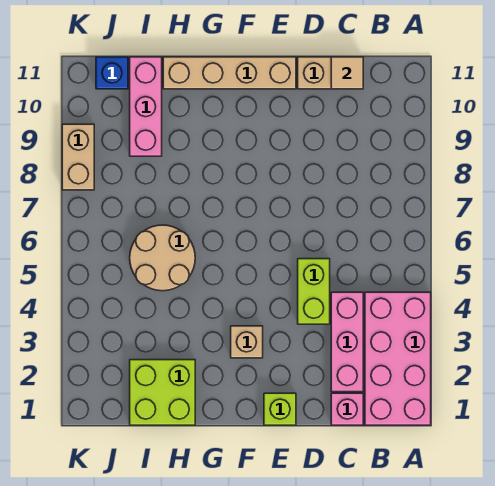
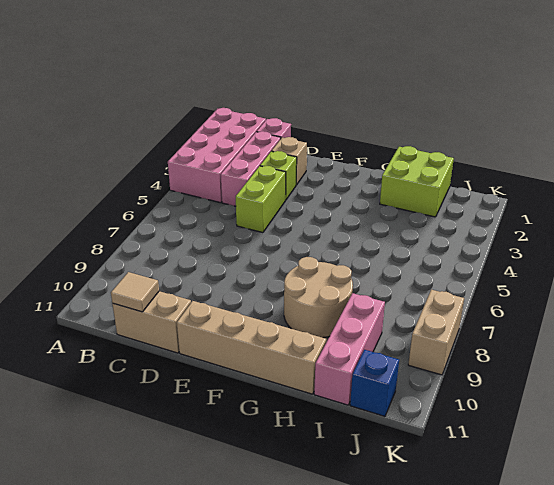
lime 1x1 brick [264,393,296,425] -> lime 1x1 brick moved to [260,151,297,200]
tan 1x1 brick [231,326,263,358] -> tan 1x1 brick moved to [272,137,307,185]
tan 2x2 round brick [130,225,195,291] -> tan 2x2 round brick moved to [284,257,353,338]

